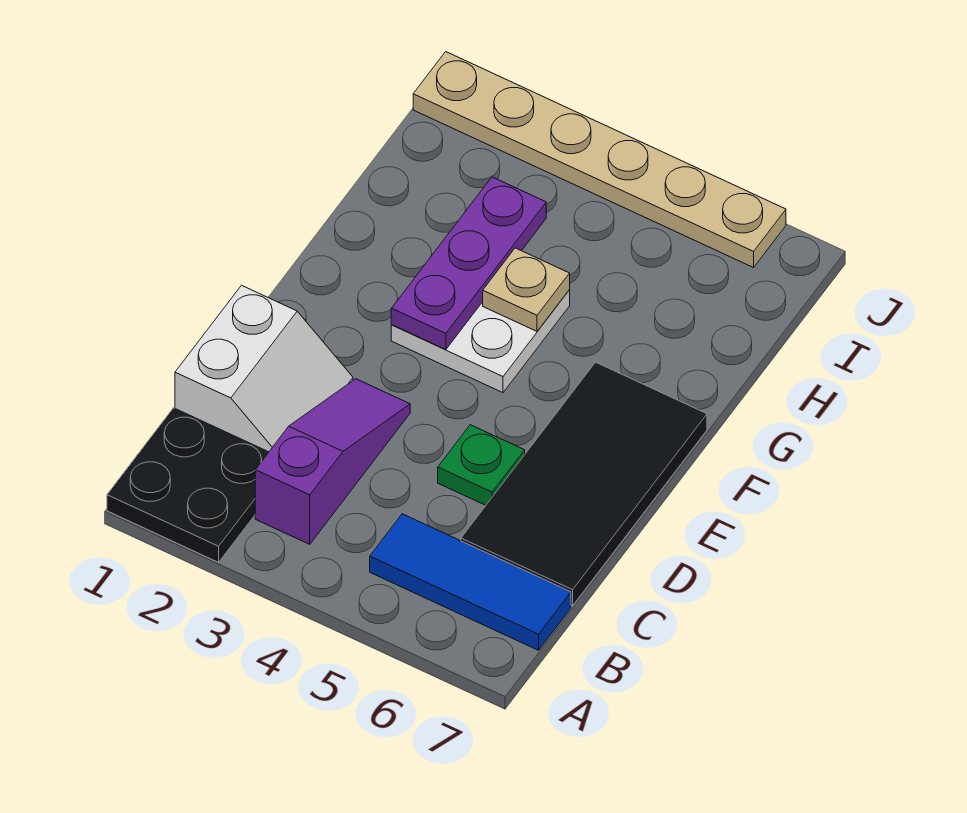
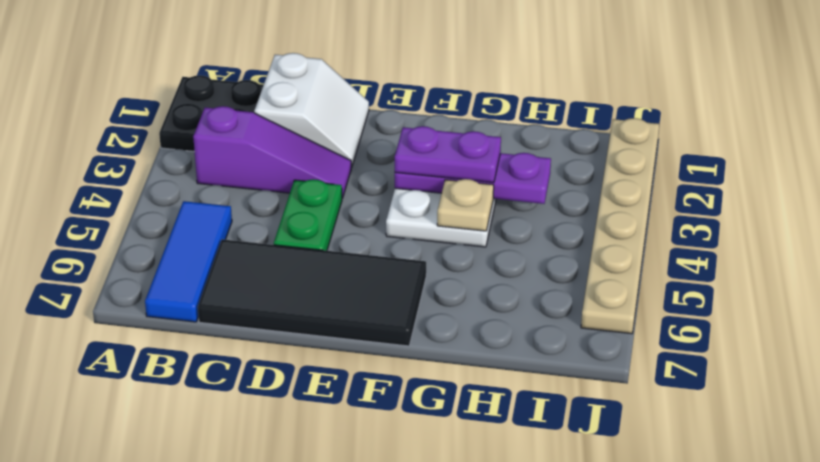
white 2x2 slope [175,285,353,452] -> white 2x2 slope turned to [254,53,369,167]
green 1x1 plate [438,425,525,505] -> green 1x2 plate [274,179,342,251]
none -> purple 1x2 plate [395,126,501,183]

